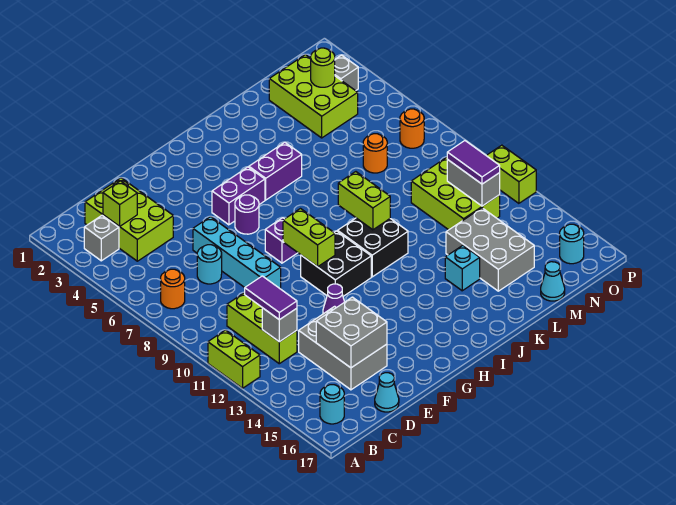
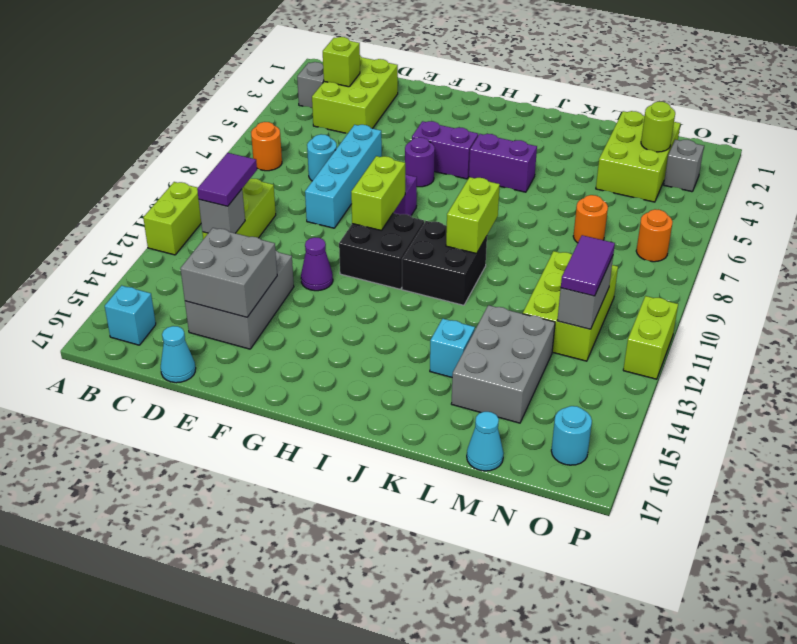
cyan 1x1 round brick [320,385,344,424] -> cyan 1x1 brick [105,286,156,345]

